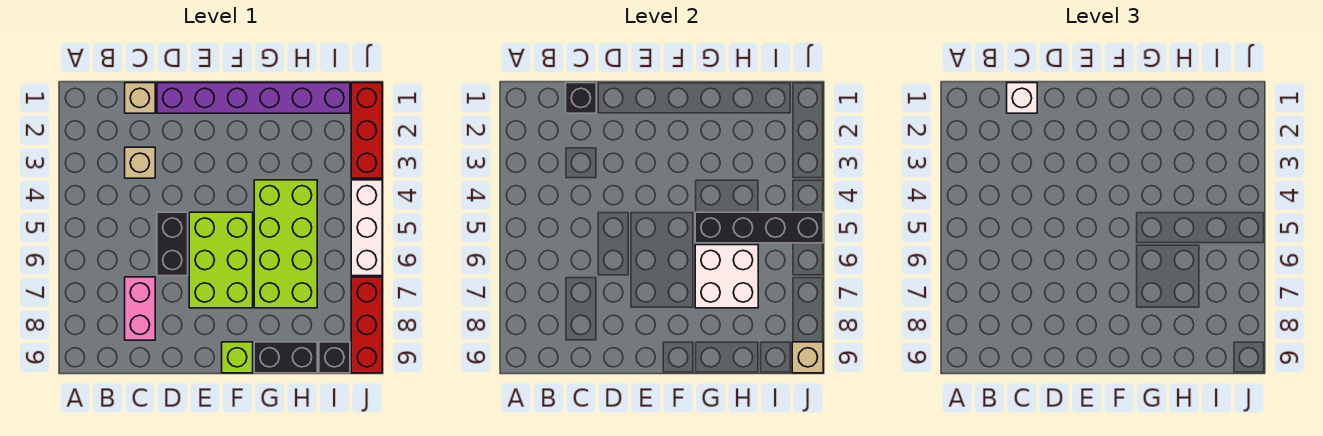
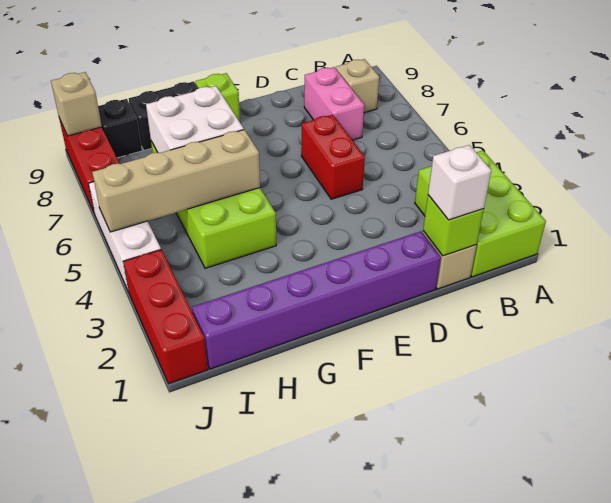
black 1x1 brick [566,83,596,113] -> lime 1x1 brick [423,195,484,256]
tan 1x1 brick [125,147,155,178] -> tan 1x1 brick moved to [336,59,379,113]
black 1x2 brick [157,212,188,276] -> red 1x2 brick [301,115,365,199]
lime 2x3 brick [189,212,253,308] -> lime 2x3 brick moved to [415,150,546,277]
black 1x4 brick [695,212,823,243] -> tan 1x4 brick [92,130,260,232]

